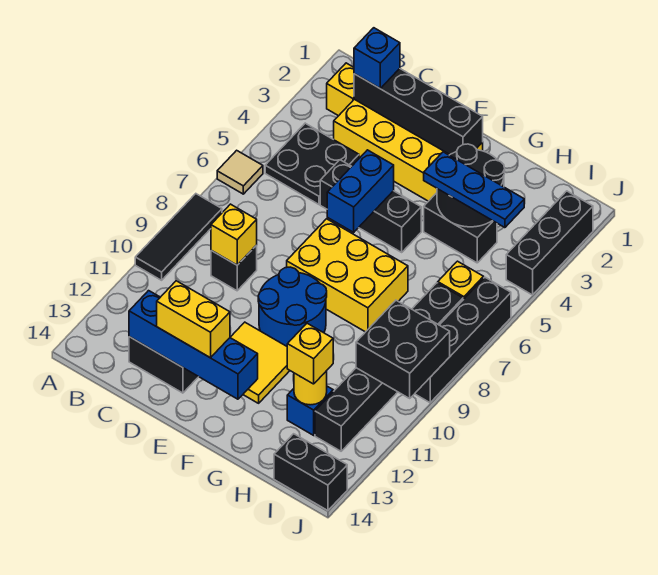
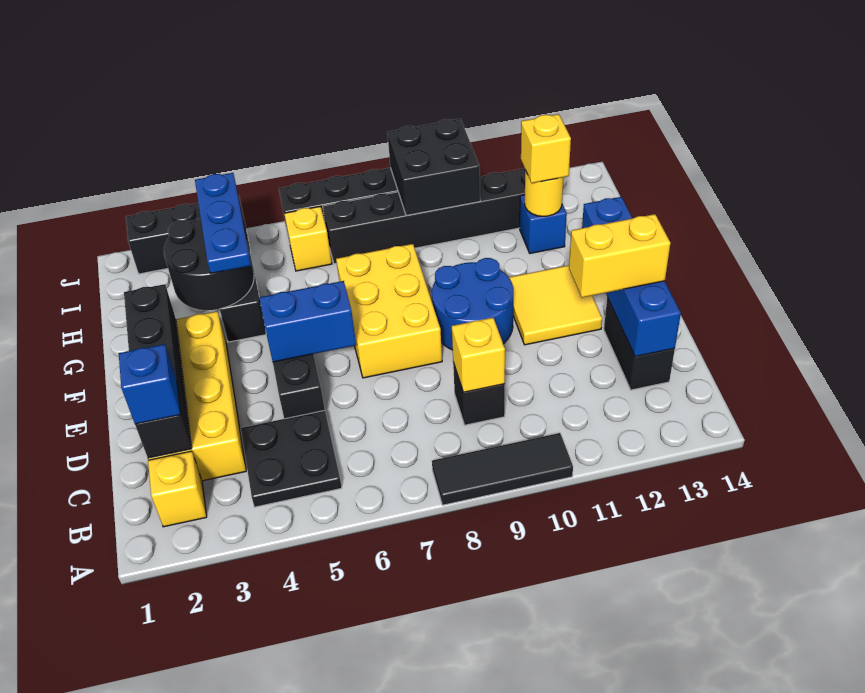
tan 1x1 tile [217,150,263,194] -> none
yellow 1x2 brick [157,281,230,358] -> yellow 1x2 brick turned to [569,214,670,297]
black 1x2 brick [274,434,347,511] -> none

